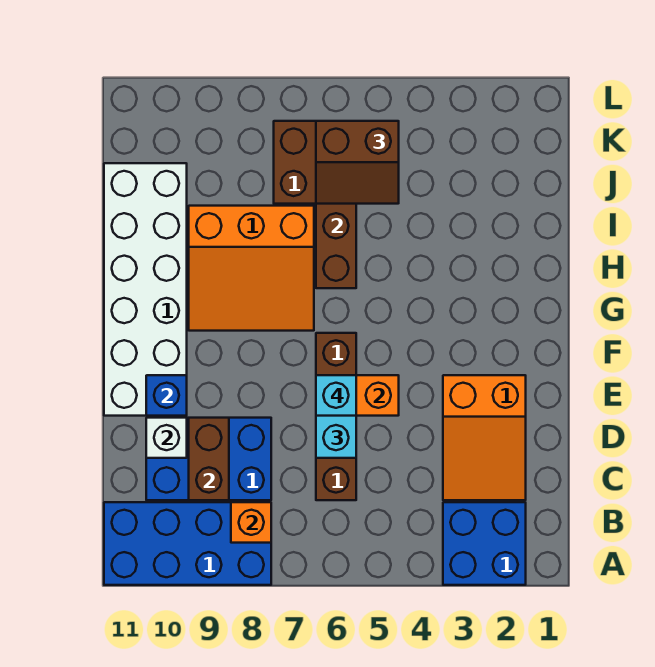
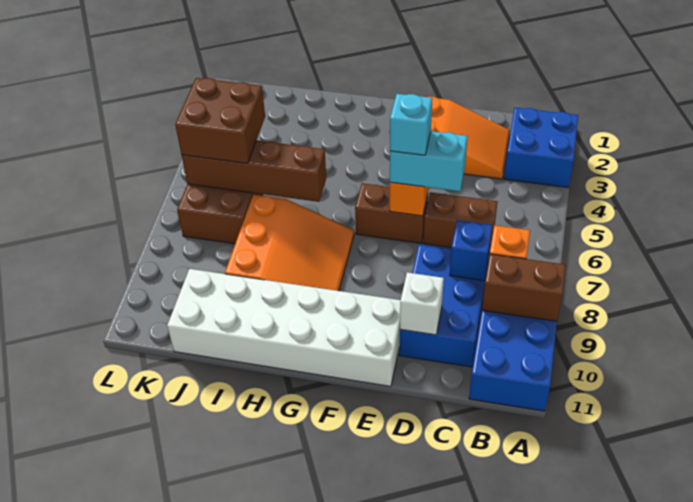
brown 1x2 brick [189,418,229,500] -> brown 1x2 brick moved to [482,254,566,321]
blue 1x1 brick [146,375,187,416] -> blue 1x1 brick moved to [450,220,492,281]
brown 2x2 slope [316,121,399,204] -> brown 2x2 brick [175,78,265,163]

